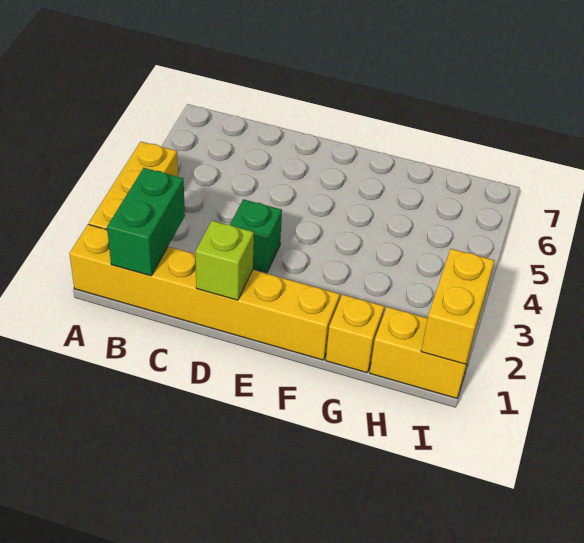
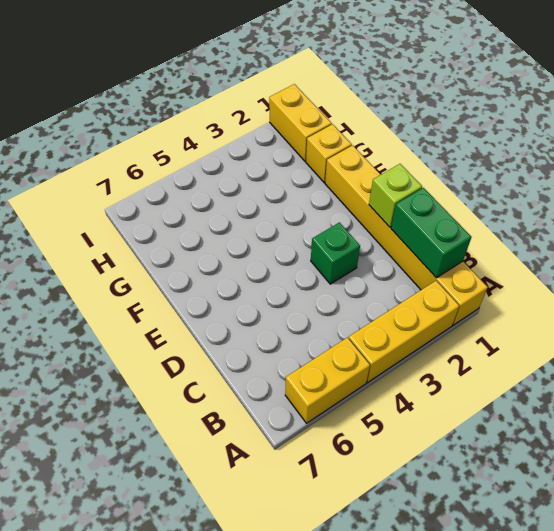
green 1x2 brick [107,168,185,276] -> green 1x2 brick turned to [391,188,471,278]
yellow 1x2 brick [421,249,494,364] -> yellow 1x2 brick moved to [285,338,370,423]

